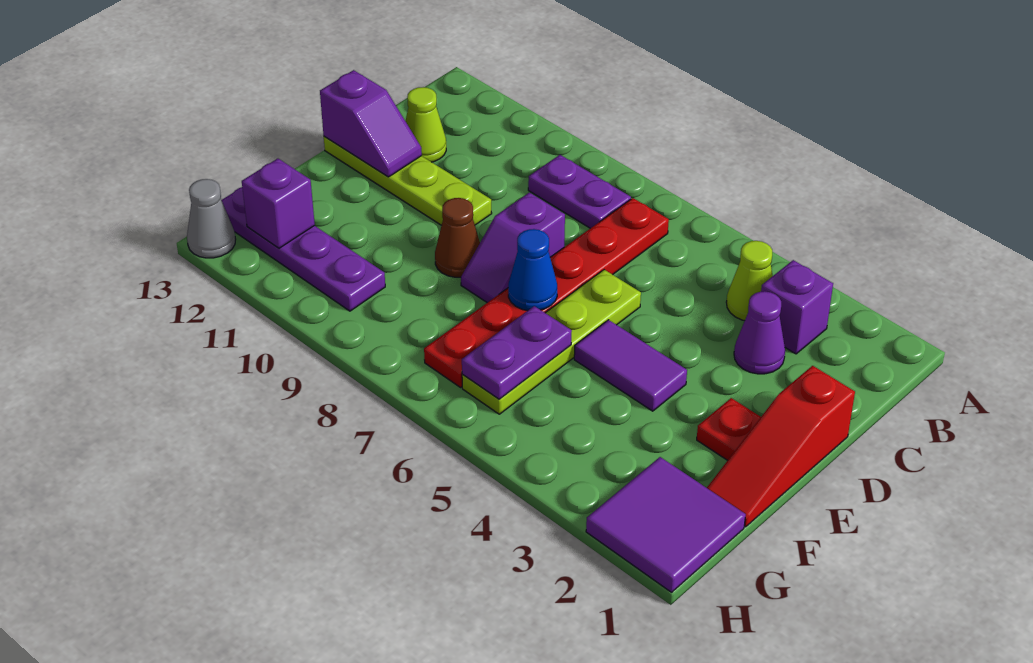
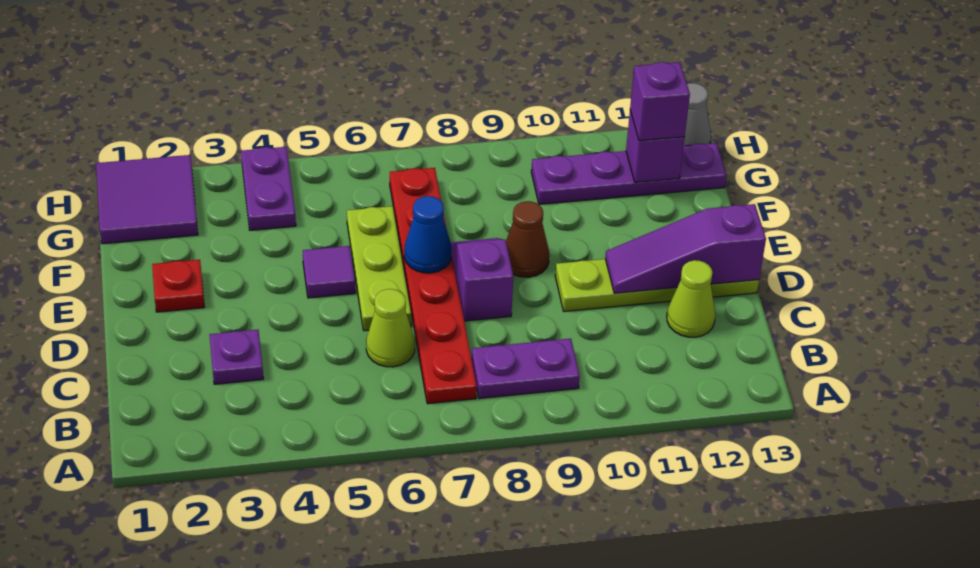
purple 1x1 brick [761,260,833,354] -> purple 1x1 brick moved to [630,62,690,141]
lime 1x1 cone [726,241,773,321] -> lime 1x1 cone moved to [366,289,415,367]
purple 1x1 cone [734,291,785,374] -> purple 1x1 plate [209,330,263,384]
red 1x3 slope [707,366,855,527] -> none
lime 1x4 plate [462,270,641,414] -> lime 1x3 plate [347,206,411,331]
purple 1x2 slope [320,70,422,177] -> purple 1x3 slope [605,204,766,293]
purple 1x2 tile [574,320,687,411] -> purple 1x1 tile [303,246,355,298]
purple 1x2 plate [462,306,572,399] -> purple 1x2 plate moved to [241,147,296,230]

